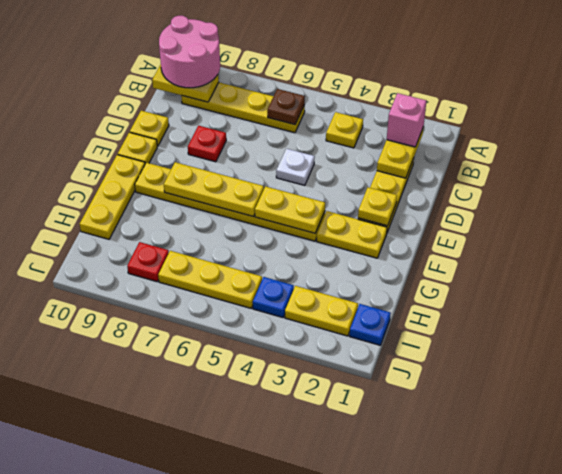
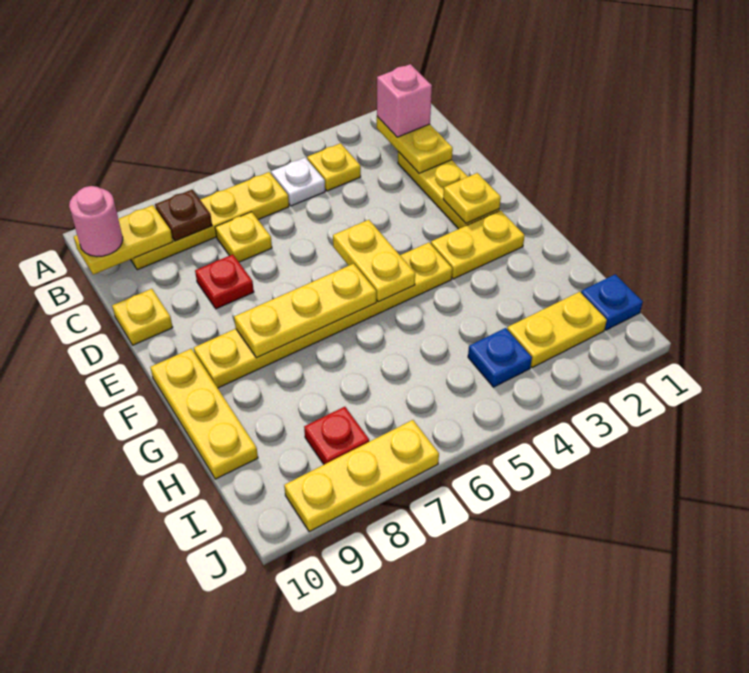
pink 2x2 round brick [159,16,220,88] -> pink 1x1 round brick [69,186,123,257]
brown 1x1 plate [267,89,305,124] -> brown 1x1 plate moved to [155,190,212,241]
white 1x1 plate [276,149,315,185] -> white 1x1 plate moved to [271,157,325,206]
yellow 1x1 plate [118,132,157,164] -> yellow 1x1 plate moved to [215,212,272,262]
yellow 1x2 plate [255,186,325,233] -> yellow 1x2 plate turned to [333,220,415,302]
yellow 1x3 plate [158,251,262,308] -> yellow 1x3 plate moved to [284,420,439,532]

